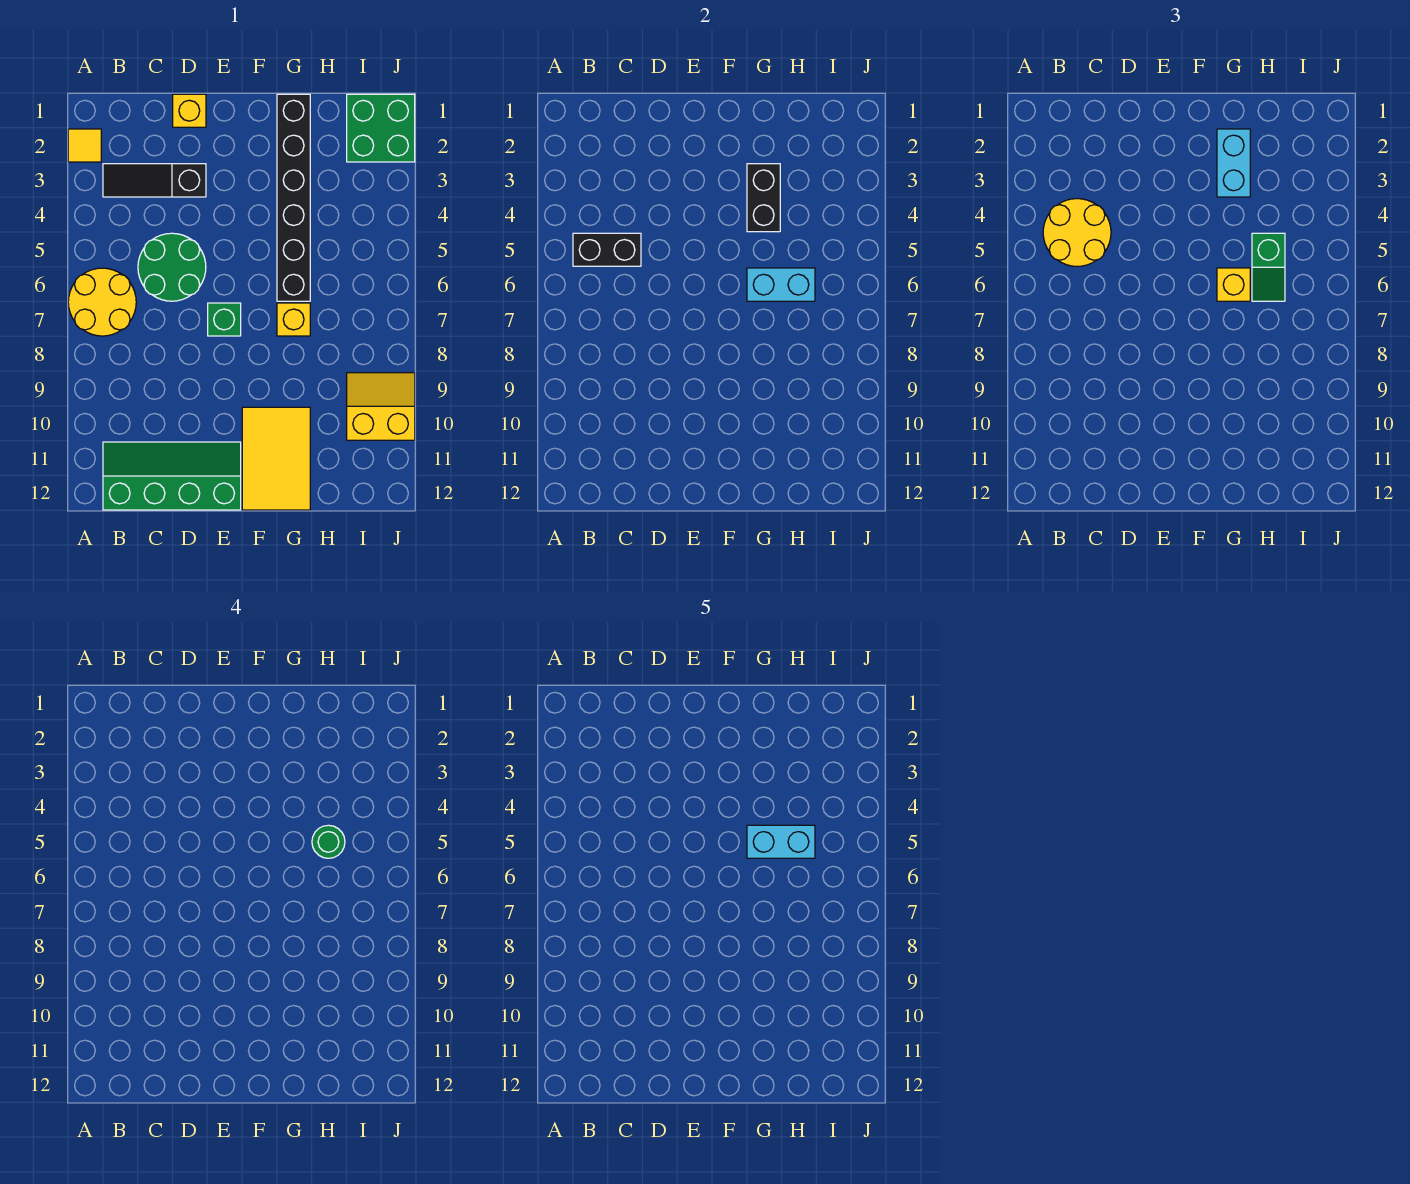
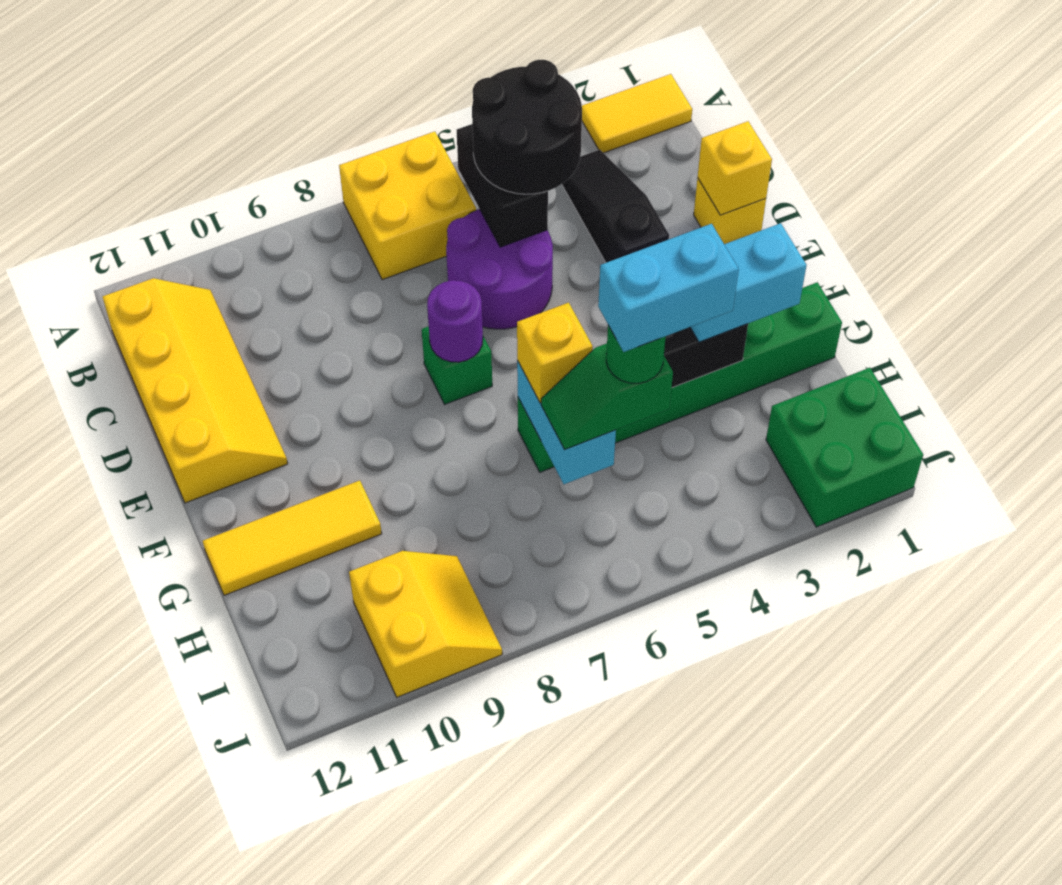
yellow 1x1 tile [68,129,101,162] -> yellow 1x2 tile [582,74,692,153]
yellow 2x2 round brick [68,268,136,336] -> yellow 2x2 brick [339,132,476,280]
yellow 2x2 round brick [1043,199,1111,266] -> black 2x2 round brick [472,60,582,194]
green 2x4 slope [103,442,241,510] -> yellow 2x4 slope [103,278,288,503]
green 2x2 round brick [138,233,206,301] -> purple 2x2 round brick [446,209,553,329]
none -> purple 1x1 round brick [427,280,483,362]
yellow 2x3 tile [242,407,310,510] -> yellow 1x3 tile [203,480,382,595]
black 1x6 brick [277,94,310,301] -> green 1x6 brick [518,282,842,472]
cyan 1x2 brick [747,825,815,858] -> cyan 1x2 brick turned to [598,224,739,352]
yellow 1x1 brick [277,303,310,336] -> yellow 1x1 brick moved to [698,121,772,215]

